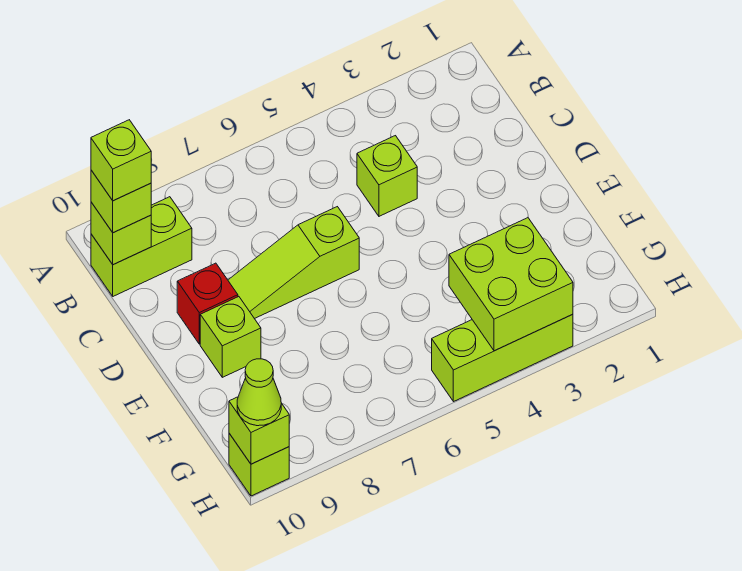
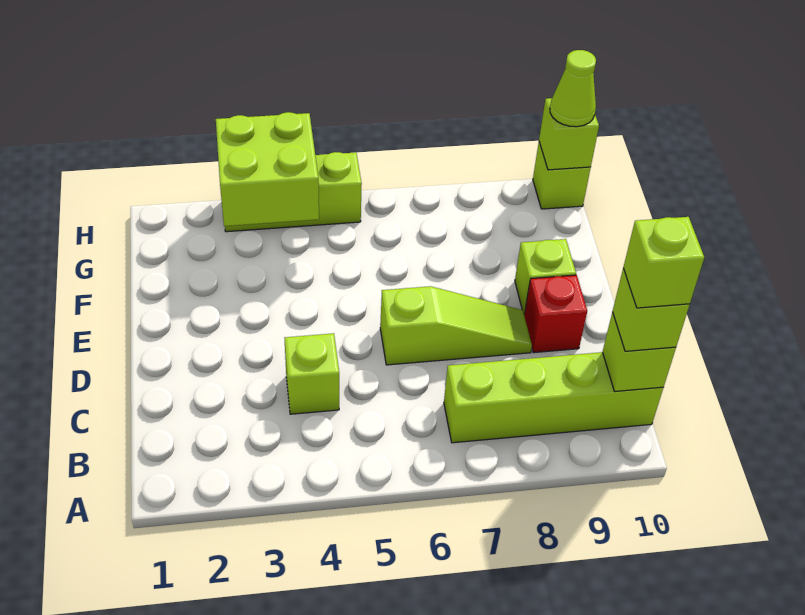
lime 1x2 brick [91,197,192,296] -> lime 1x4 brick [444,352,663,443]

